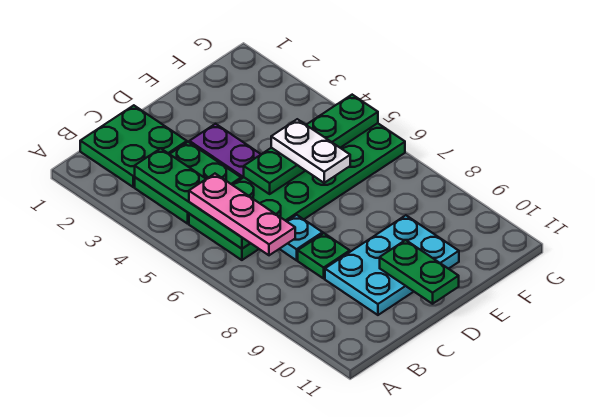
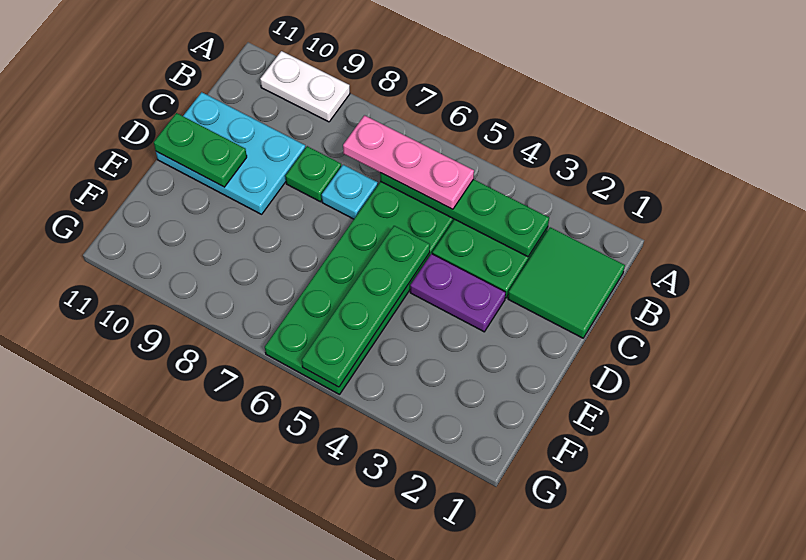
green 2x2 plate [80,105,187,187] -> green 2x2 tile [508,227,625,338]
cyan 2x3 plate [325,215,459,315] -> cyan 2x3 plate turned to [156,92,305,214]
white 1x2 plate [271,119,350,183] -> white 1x2 plate moved to [260,51,350,122]

